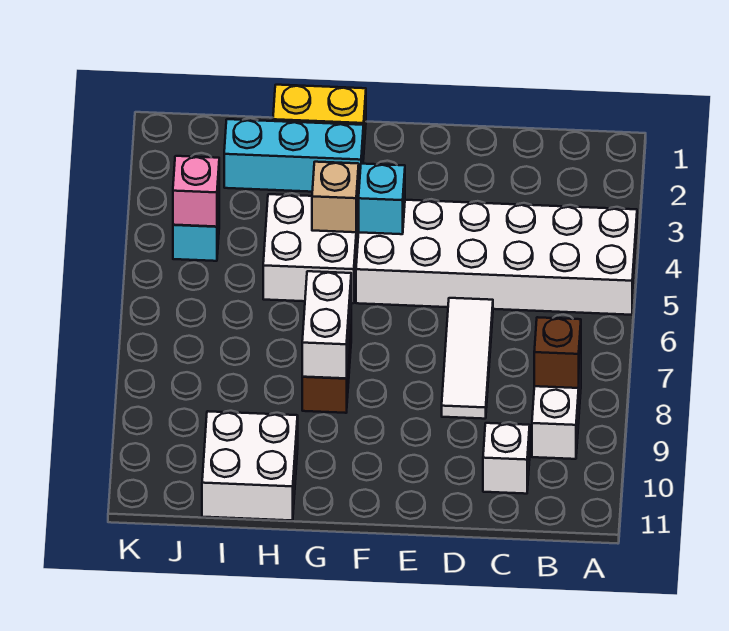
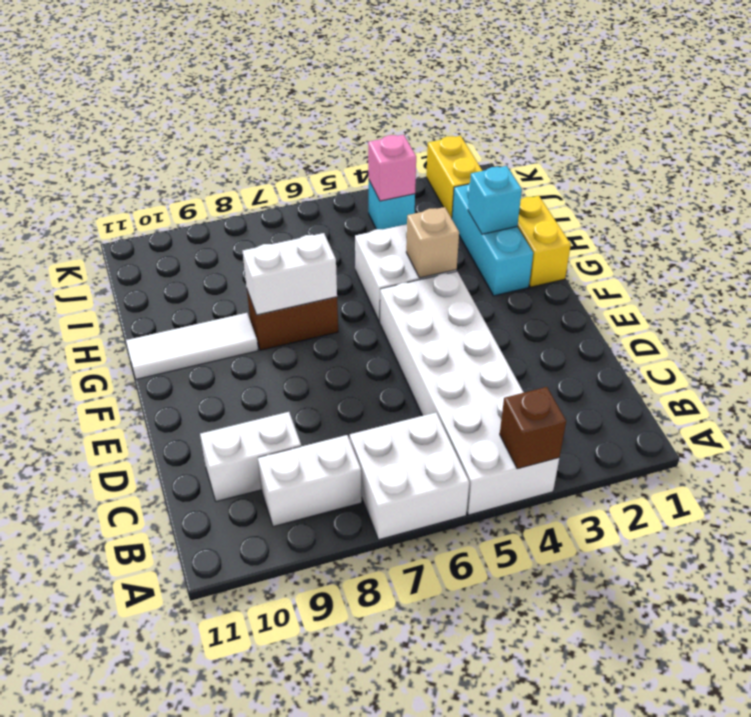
brown 1x1 brick [534,317,581,388] -> brown 1x1 brick moved to [500,387,566,469]
white 1x1 brick [483,423,530,494] -> white 1x2 brick [200,412,301,502]
white 1x3 tile [442,298,493,419] -> white 1x3 tile moved to [126,313,258,379]
cyan 1x1 brick [359,164,405,234] -> cyan 1x1 brick moved to [468,166,522,234]
white 2x2 brick [202,411,298,521] -> white 2x2 brick moved to [350,413,469,540]
none -> yellow 1x2 brick [426,136,482,218]

